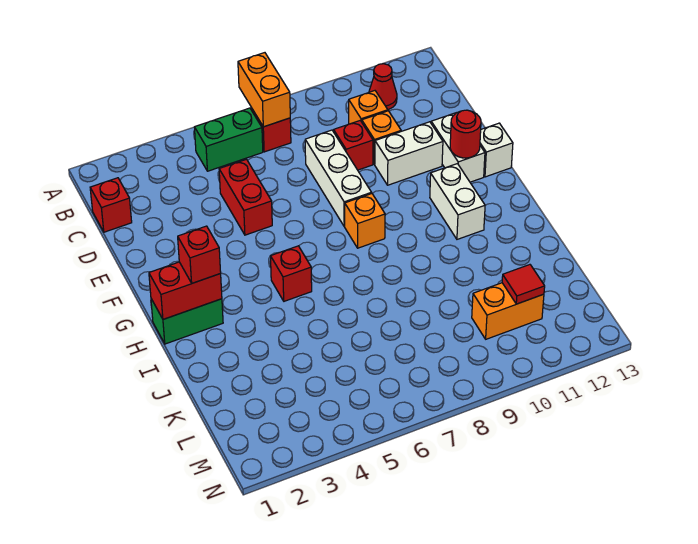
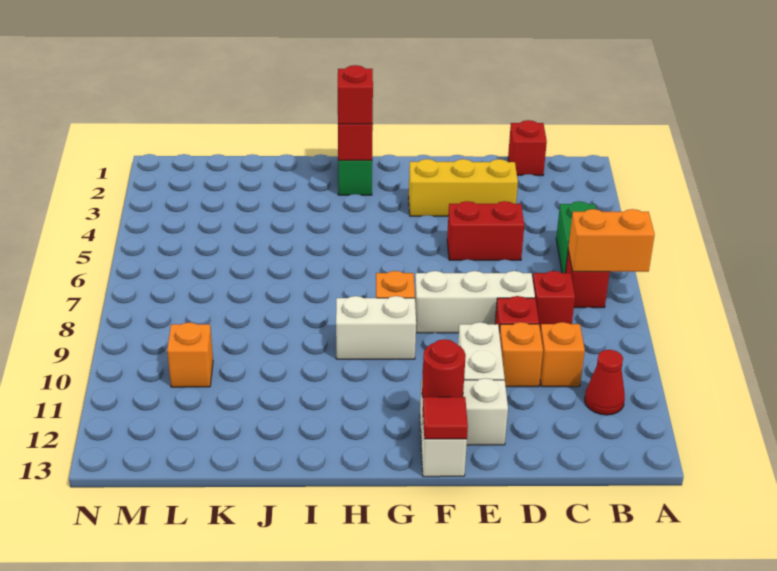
none -> yellow 1x3 brick [409,159,518,216]
white 1x2 brick [430,164,485,239] -> white 1x2 brick moved to [336,296,416,359]
red 1x1 brick [271,246,312,301] -> red 1x1 brick moved to [533,271,575,331]
orange 1x2 brick [472,283,544,339] -> orange 1x1 brick [167,322,213,387]
red 1x1 tile [502,265,545,304] -> red 1x1 tile moved to [423,397,468,439]

